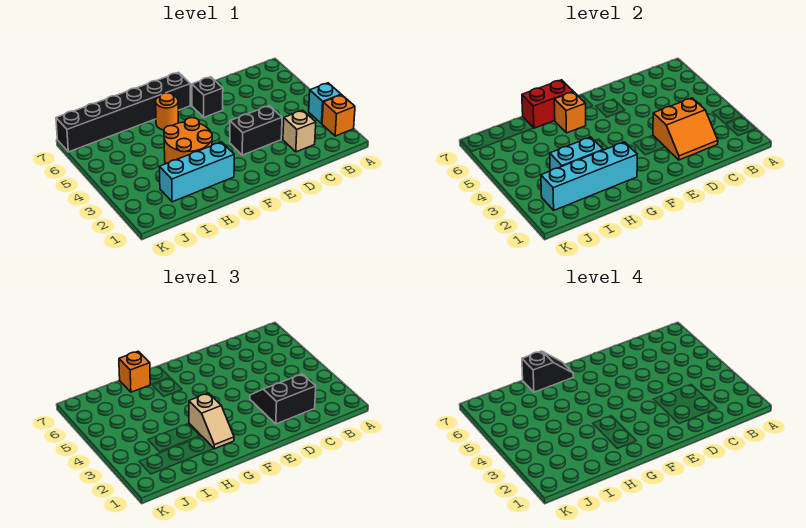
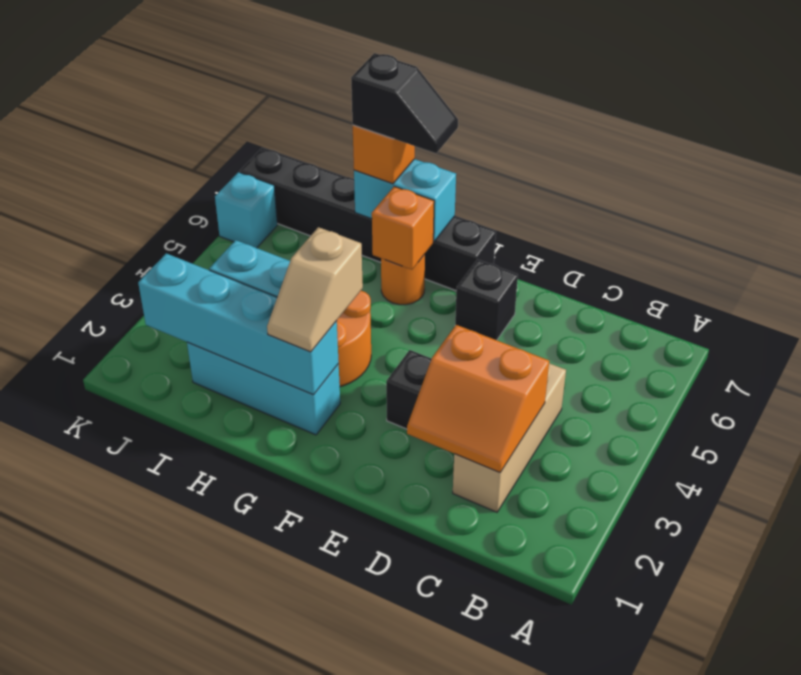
orange 1x1 brick [322,95,355,136] -> none
cyan 1x1 brick [309,83,341,124] -> cyan 1x1 brick moved to [215,172,277,248]
tan 1x1 brick [283,110,316,152] -> tan 1x3 brick [453,363,566,512]
black 2x2 slope [250,374,316,424] -> none
red 1x2 brick [522,80,573,128] -> cyan 1x2 brick [354,159,456,241]

